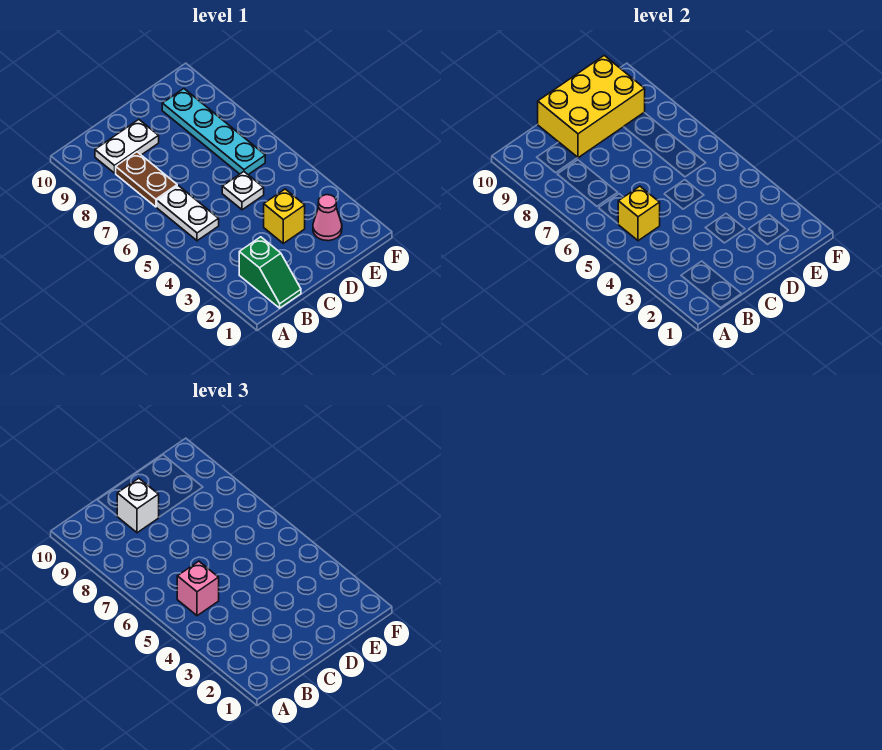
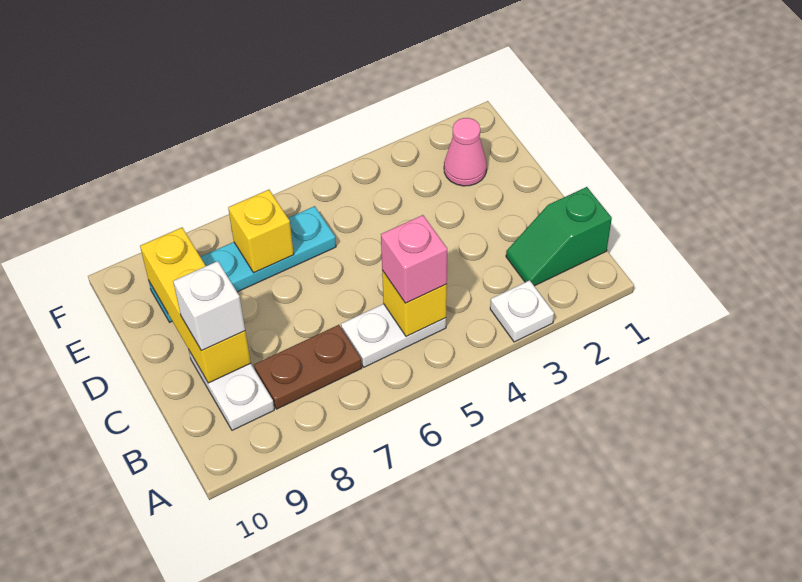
green 1x2 slope [239,237,301,308] -> green 1x2 slope turned to [506,187,612,286]
yellow 2x3 brick [538,56,645,158] -> yellow 1x3 brick [140,228,251,383]
yellow 1x1 brick [264,189,305,243] -> yellow 1x1 brick moved to [228,190,294,273]
white 1x1 plate [222,172,264,210] -> white 1x1 plate moved to [490,280,554,342]

